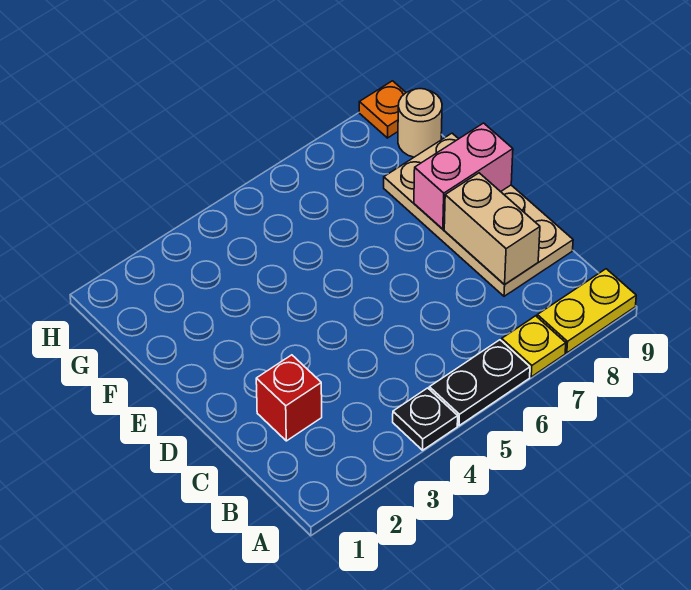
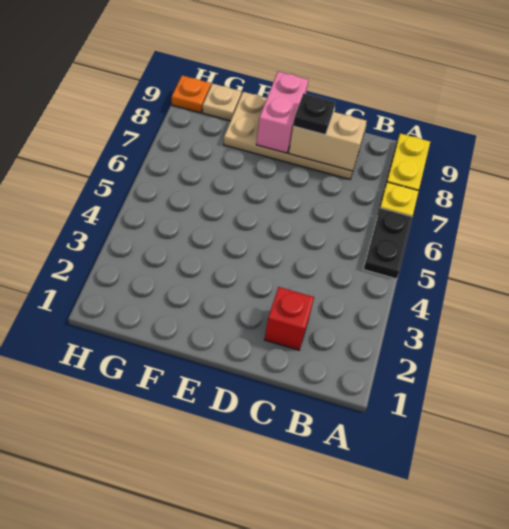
black 1x1 plate [393,388,458,450] -> black 1x1 plate moved to [293,93,335,135]
tan 1x1 round brick [398,89,442,157] -> tan 1x1 plate [202,84,241,121]

